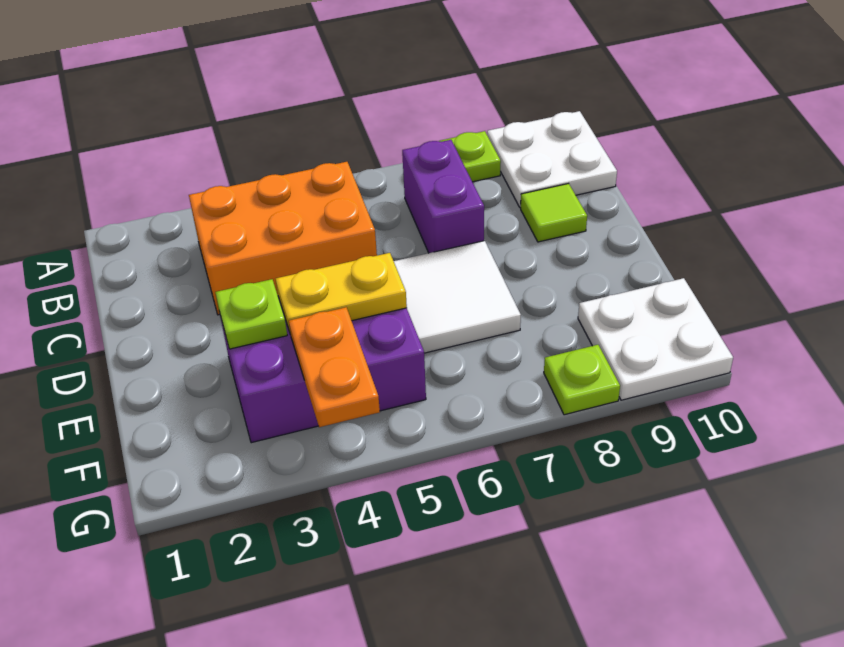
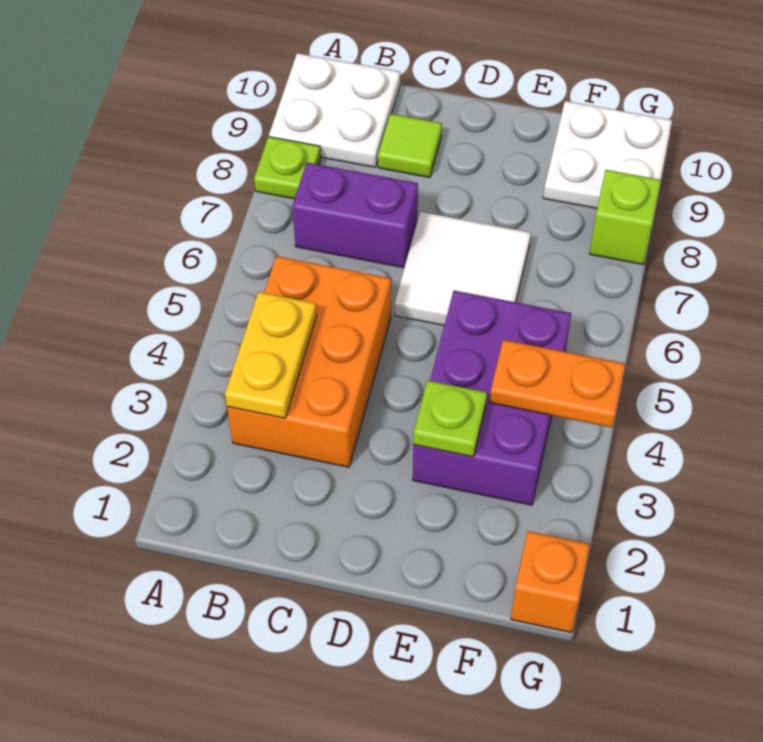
yellow 1x2 plate [276,253,407,335] -> yellow 1x2 plate moved to [225,292,317,418]
none -> orange 1x1 brick [511,531,590,633]
lime 1x1 plate [544,345,620,415] -> lime 1x1 brick [590,170,661,265]

